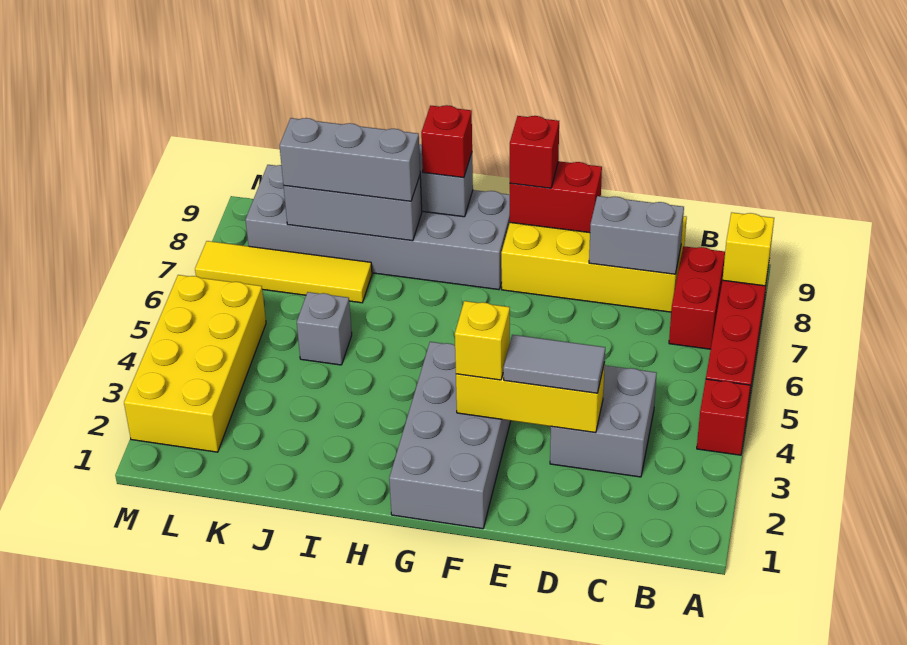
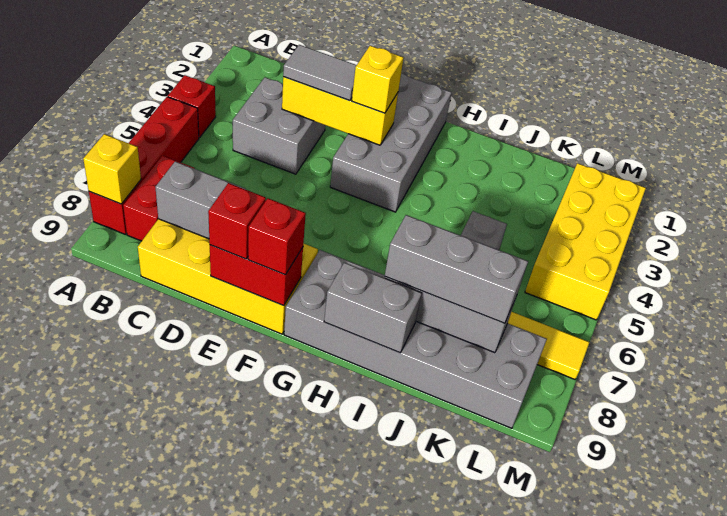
red 1x1 brick [421,105,472,178] -> red 1x1 brick moved to [208,183,266,259]

